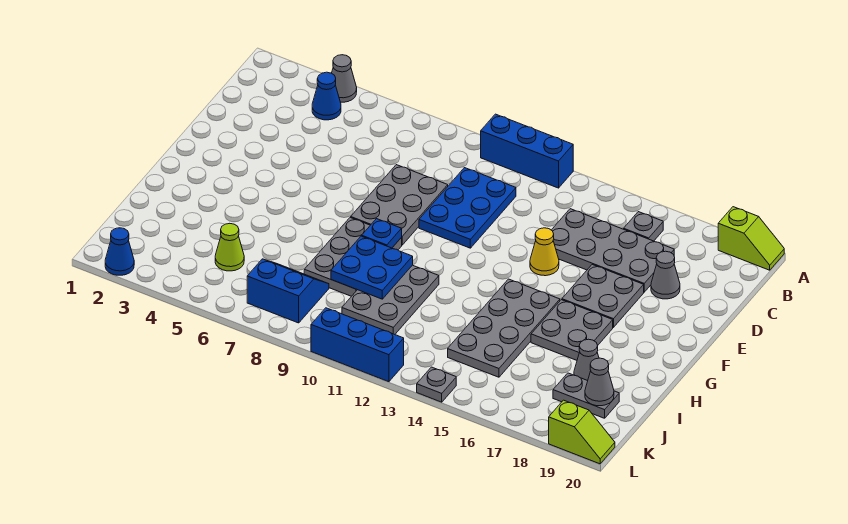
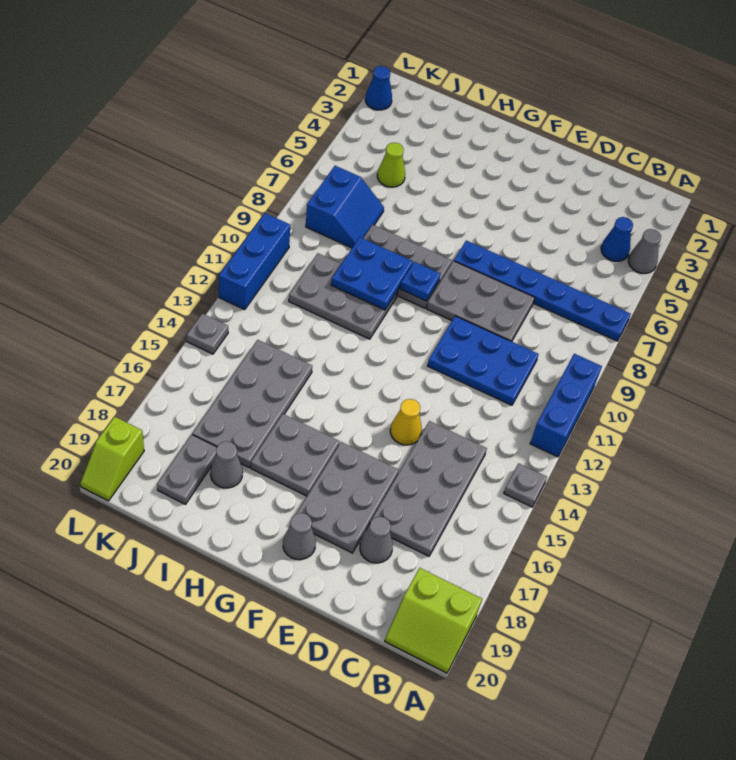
none -> blue 1x6 plate [454,241,631,341]
lime 1x2 slope [718,207,784,270] -> lime 2x2 slope [385,568,482,673]
grey 1x1 plate [624,212,663,241] -> grey 1x1 plate moved to [504,463,547,507]
grey 2x2 plate [562,265,644,327] -> grey 2x3 plate [296,442,399,553]
grey 2x4 plate [448,279,560,377] -> grey 2x4 plate turned to [192,340,312,467]
grey 1x1 cone [585,358,614,406] -> grey 1x1 cone moved to [283,513,316,560]

